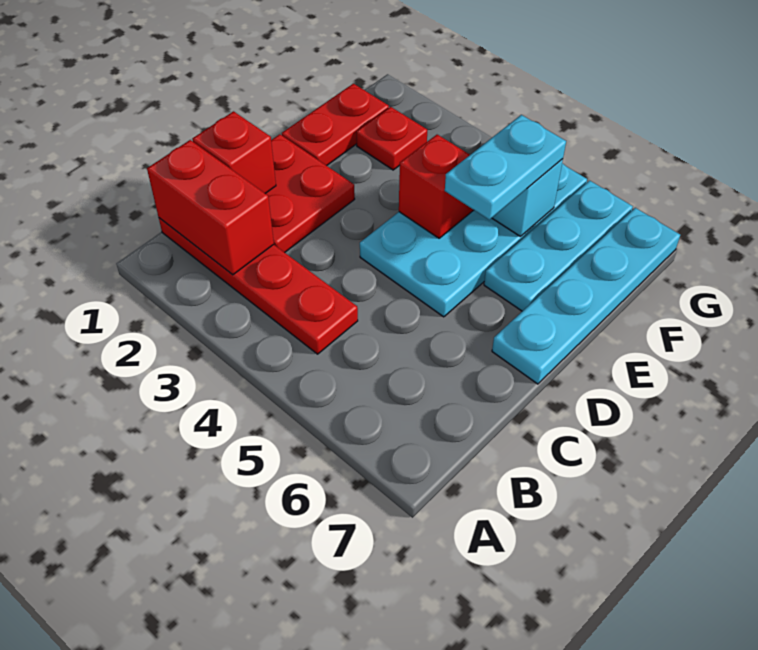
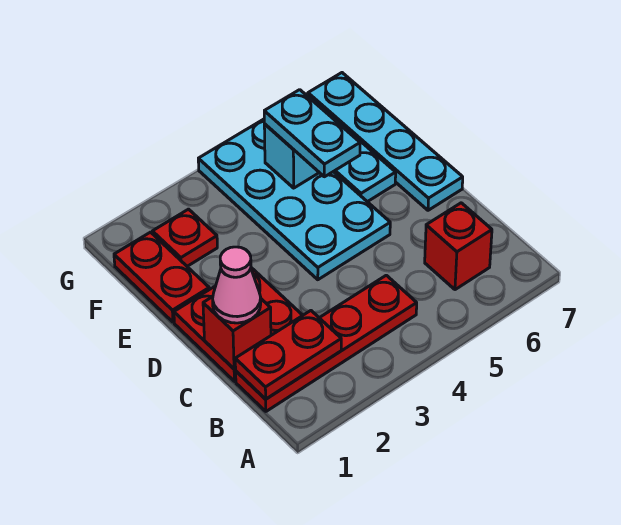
red 1x2 brick [147,140,274,275] -> red 1x2 plate [235,311,341,399]
none -> pink 1x1 cone [213,247,261,323]
red 1x1 brick [399,135,473,238] -> red 1x1 brick moved to [425,203,492,290]

